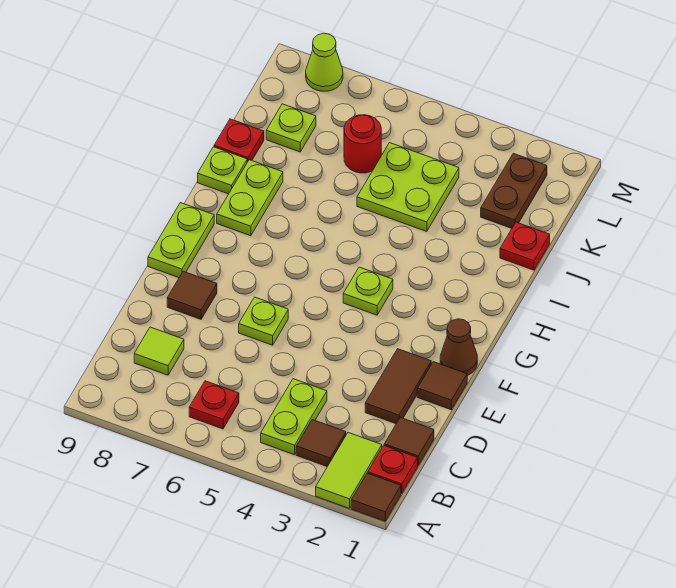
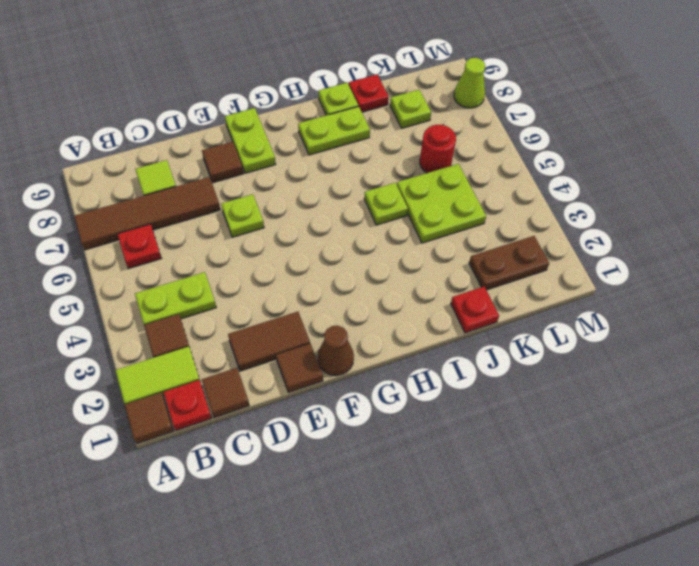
none -> brown 1x4 tile [74,177,220,250]
lime 1x2 plate [148,203,214,278] -> lime 1x2 plate turned to [225,108,276,173]
lime 1x1 plate [343,267,393,315] -> lime 1x1 plate moved to [364,183,408,225]

